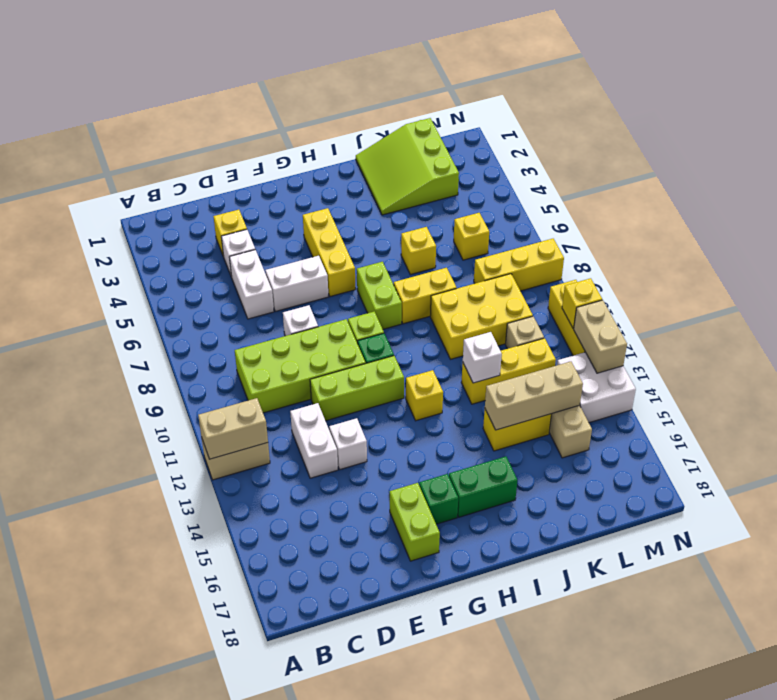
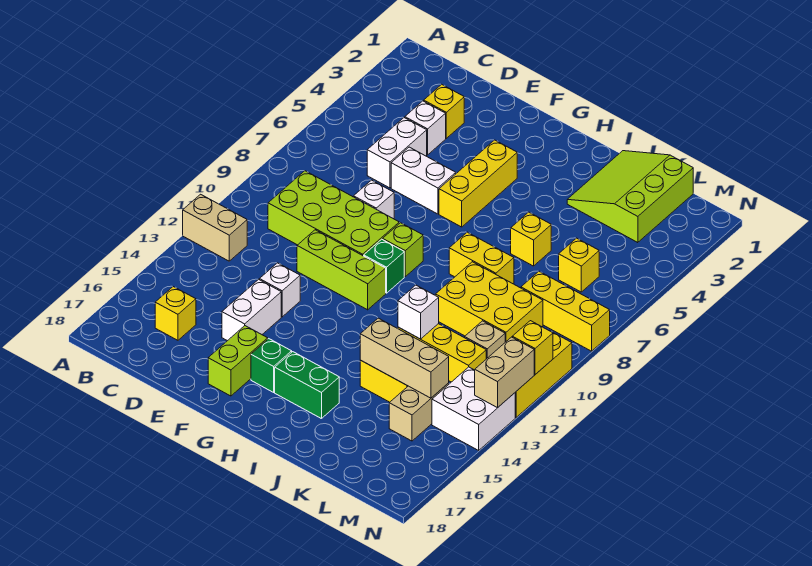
tan 1x2 brick [198,398,268,459] -> none
white 1x2 brick [290,403,338,478] -> white 1x2 brick moved to [222,279,281,341]
lime 1x2 brick [357,262,402,329] -> none
yellow 1x1 brick [406,370,443,421] -> yellow 1x1 brick moved to [155,287,196,340]

